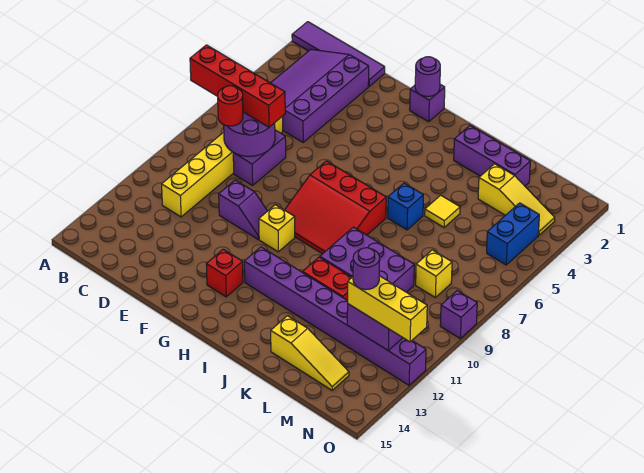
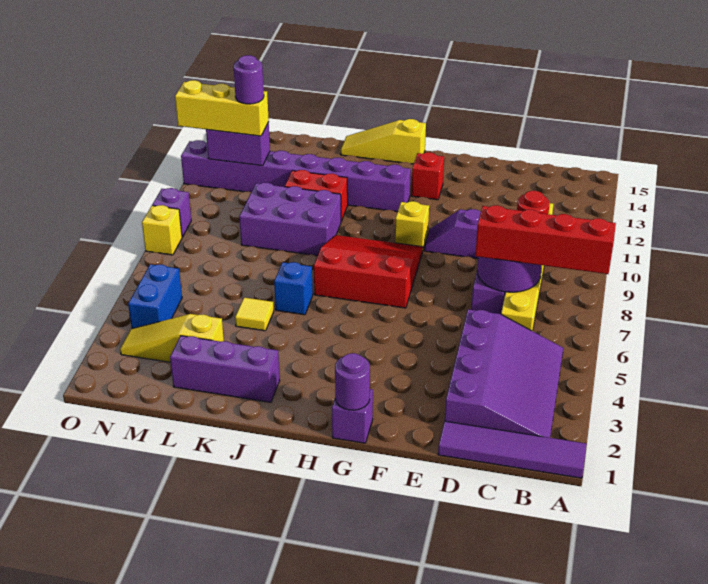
yellow 1x3 slope [271,316,349,390] -> yellow 1x3 slope moved to [341,119,426,164]
yellow 1x1 brick [416,250,452,297] -> yellow 1x1 brick moved to [142,205,182,255]

